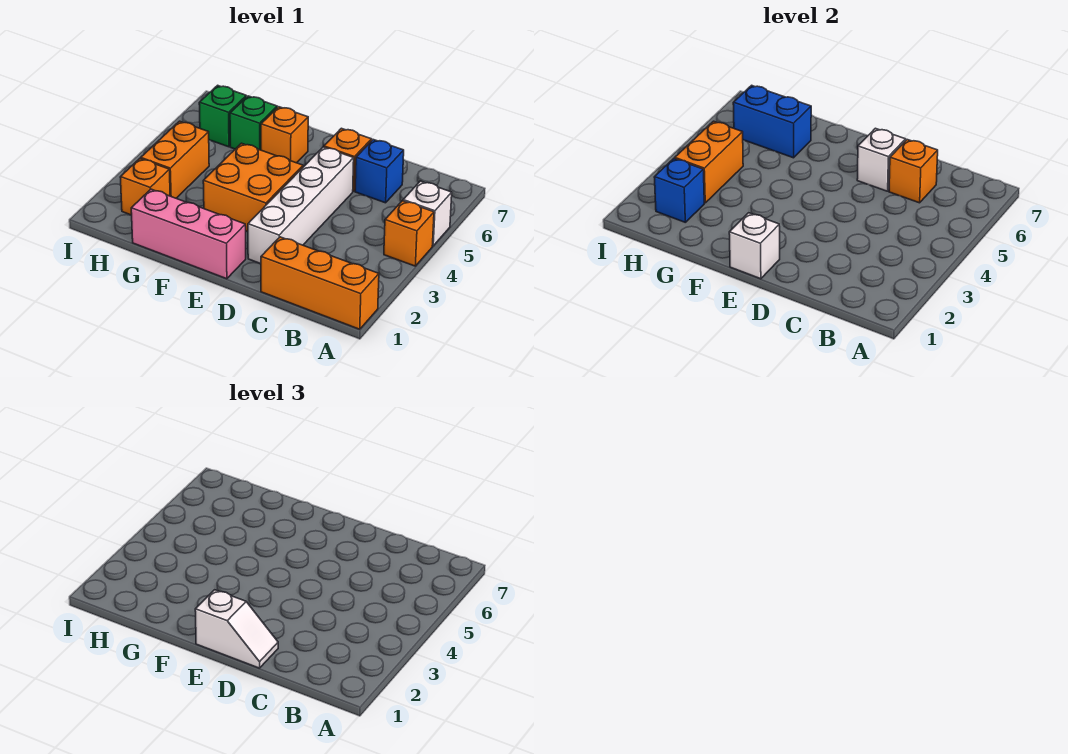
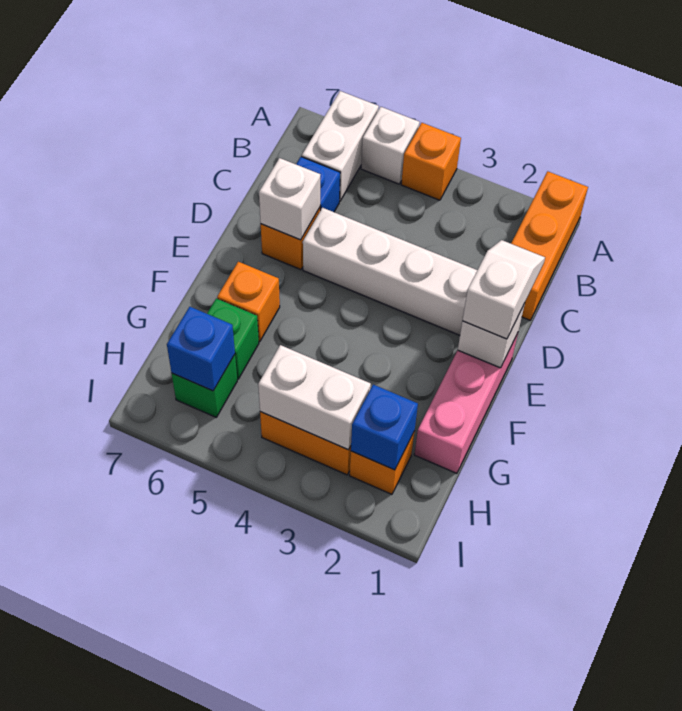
none -> white 1x2 brick [302,91,379,201]
orange 1x1 brick [889,140,938,203] -> none
orange 2x2 brick [203,143,303,231] -> none
blue 1x2 brick [733,85,811,158] -> blue 1x1 brick [167,307,235,391]
orange 1x2 brick [675,121,743,203] -> white 1x2 brick [258,345,371,450]

